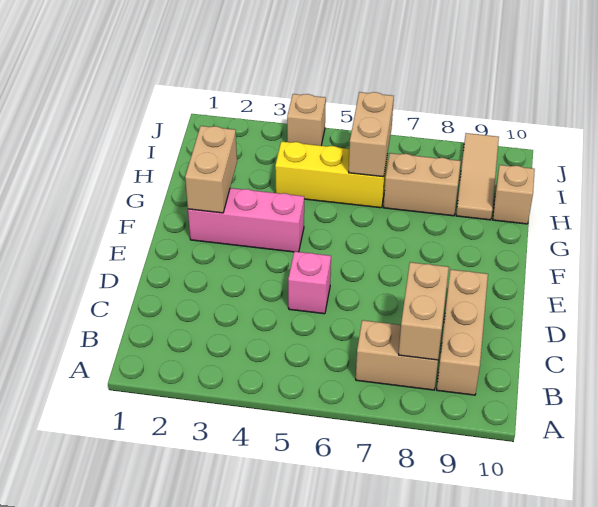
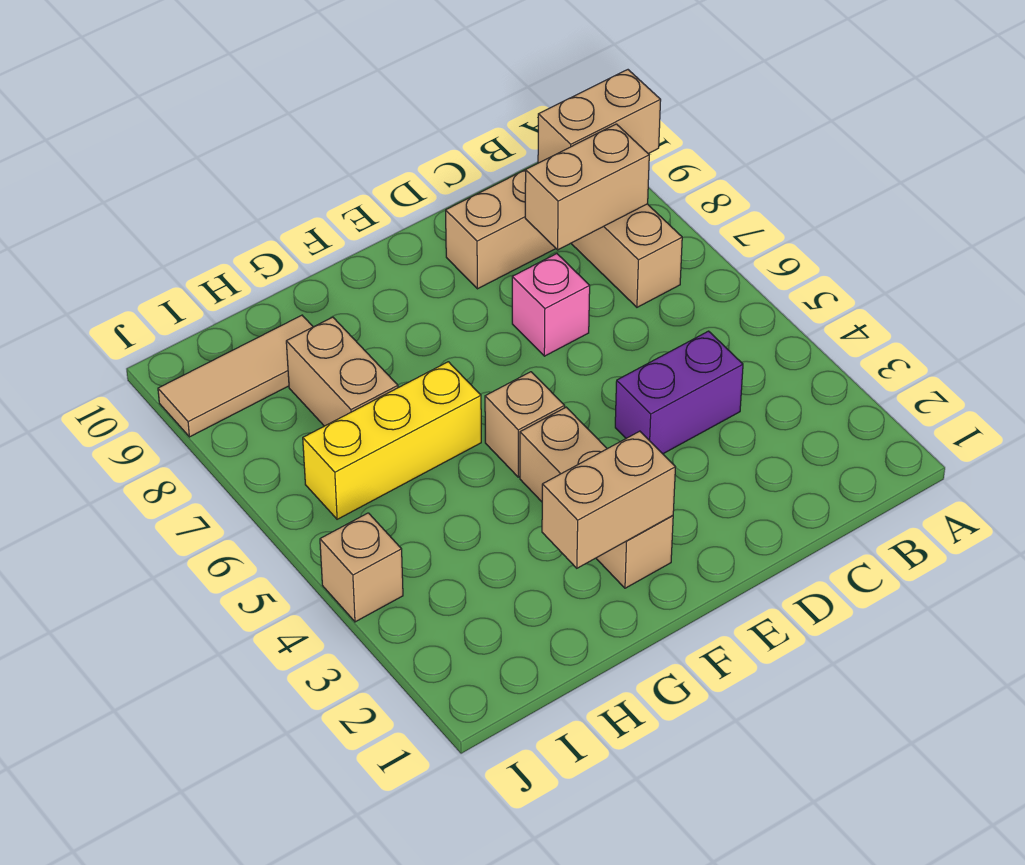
none -> purple 1x2 brick [615,331,743,454]
pink 1x1 brick [288,251,331,314] -> pink 1x1 brick moved to [512,254,590,356]
pink 1x3 brick [188,188,304,252] -> tan 1x3 brick [520,407,673,588]
yellow 1x3 brick [275,141,388,208] -> yellow 1x3 brick turned to [303,362,481,519]
tan 1x2 brick [349,92,394,177] -> tan 1x2 brick moved to [538,70,661,163]
tan 1x1 brick [493,165,535,224] -> tan 1x1 brick moved to [485,372,565,477]

